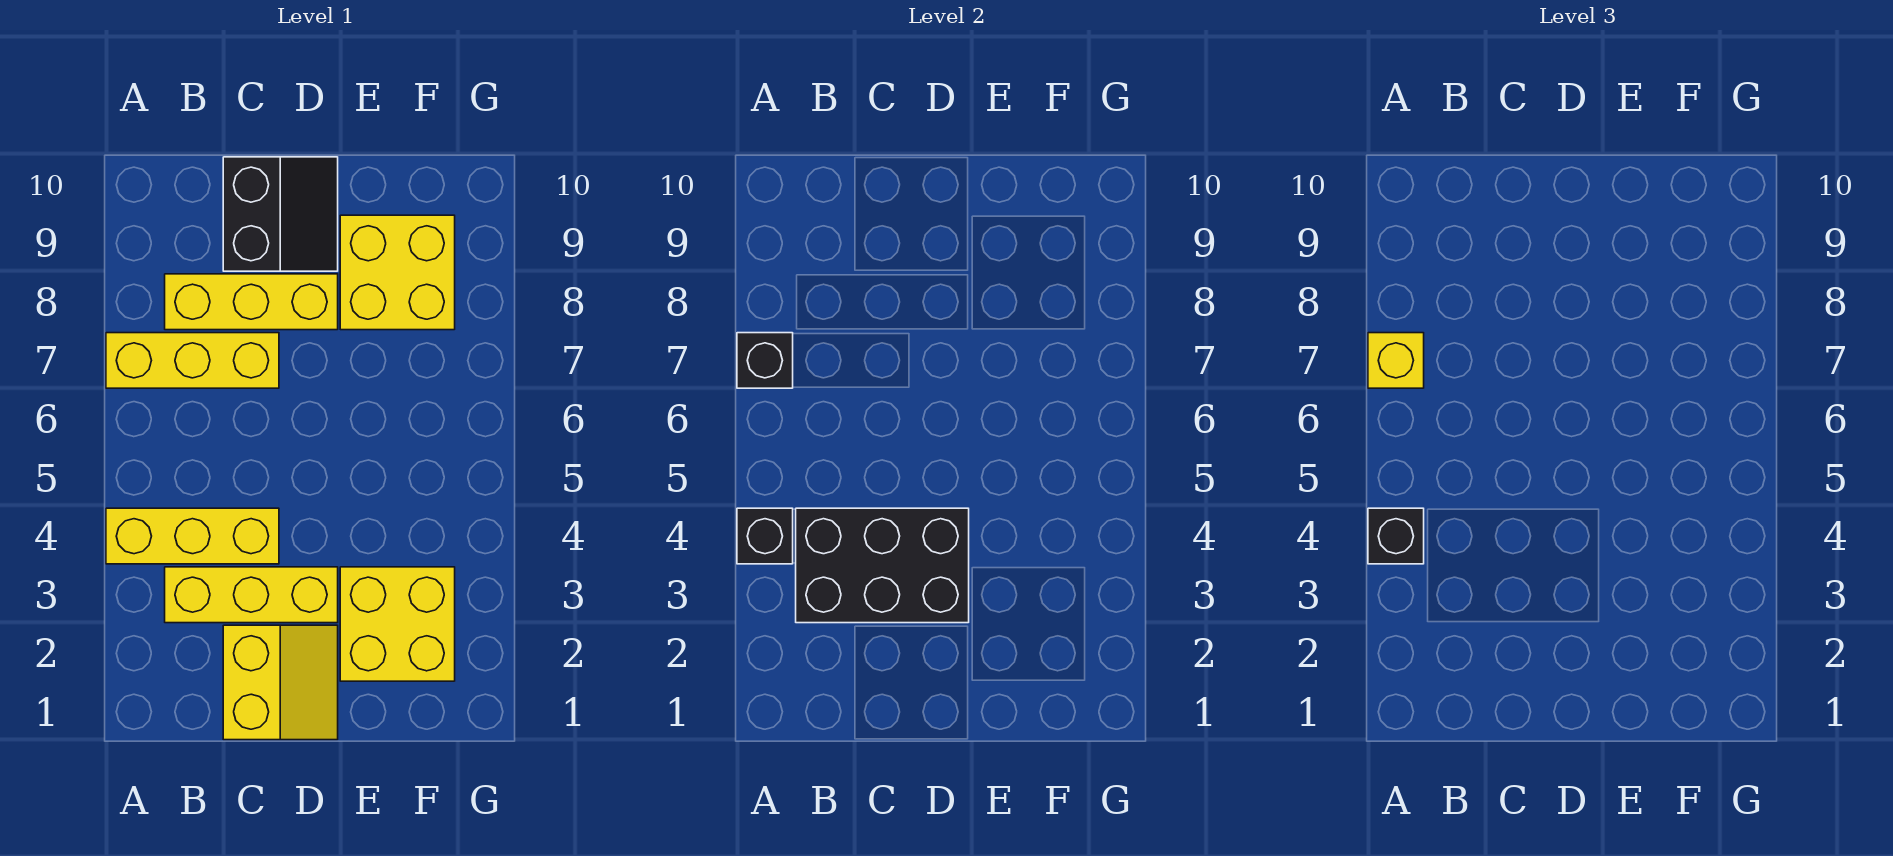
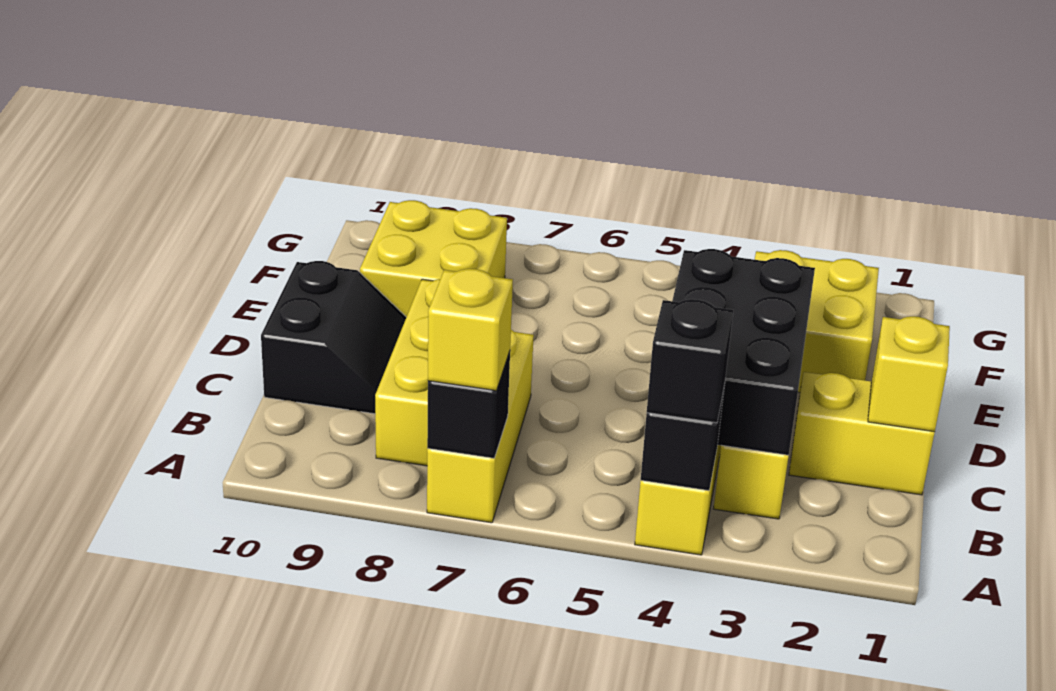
none -> yellow 1x1 brick [868,316,950,432]
black 2x2 slope [223,157,338,271] -> black 2x2 slope turned to [261,261,406,414]

